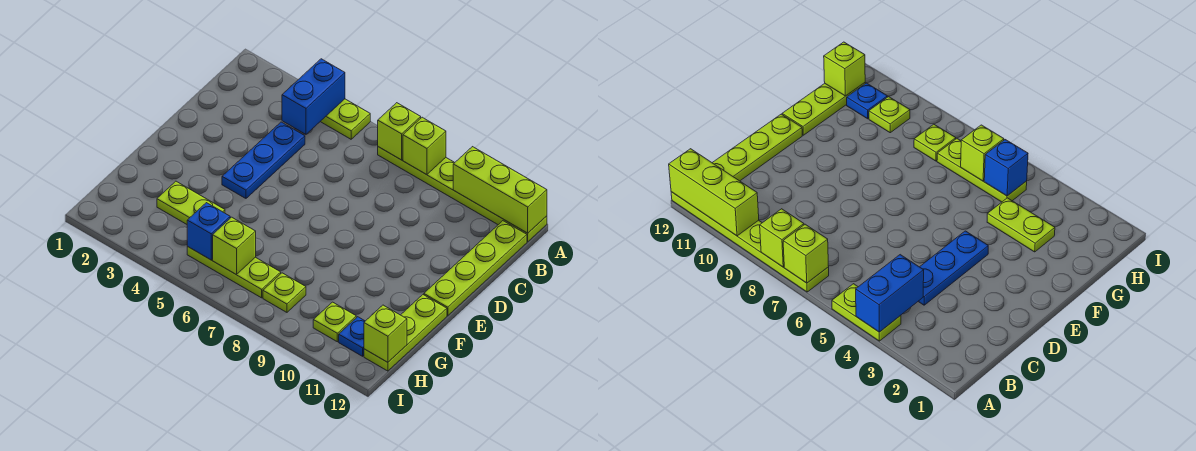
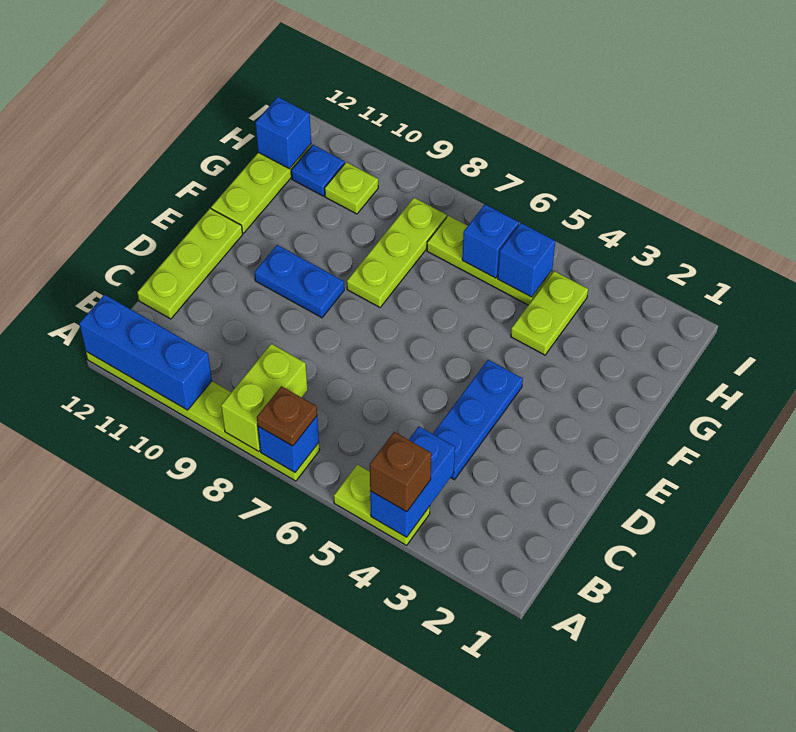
none -> brown 1x1 brick [370,432,431,512]
lime 1x1 brick [378,103,421,160] -> blue 1x1 brick [258,416,319,472]
none -> brown 1x1 plate [257,386,317,446]
lime 1x1 brick [403,117,446,175] -> lime 1x2 brick [221,344,308,452]
lime 1x3 brick [453,147,547,233] -> blue 1x3 brick [79,295,212,410]
lime 1x4 plate [424,221,527,316] -> lime 1x3 plate [137,209,243,319]
none -> blue 1x2 plate [254,245,344,318]
lime 1x2 plate [157,181,225,224] -> lime 1x2 plate turned to [511,271,588,355]
lime 1x1 brick [213,217,256,274] -> blue 1x1 brick [462,205,519,278]
lime 1x1 plate [263,273,306,312] -> lime 1x3 plate [347,198,447,307]
lime 1x1 brick [364,305,407,362] -> blue 1x1 brick [255,97,311,169]

